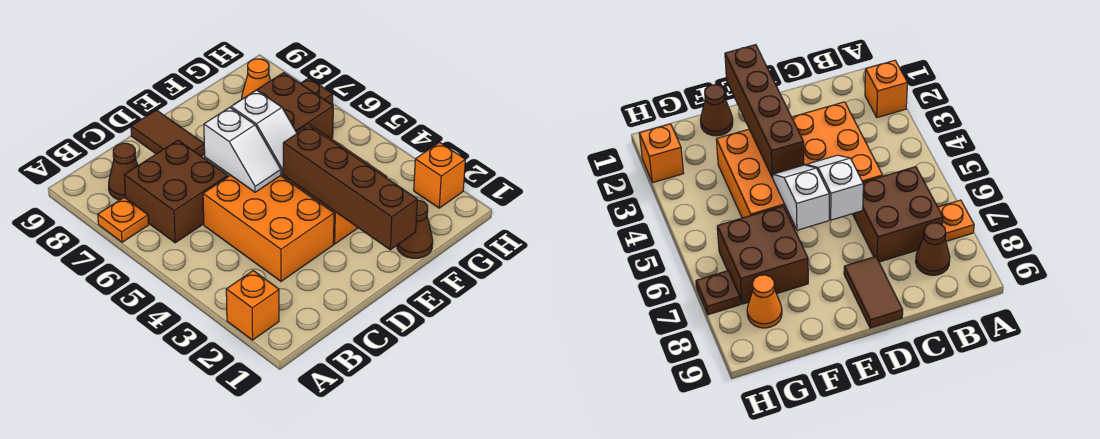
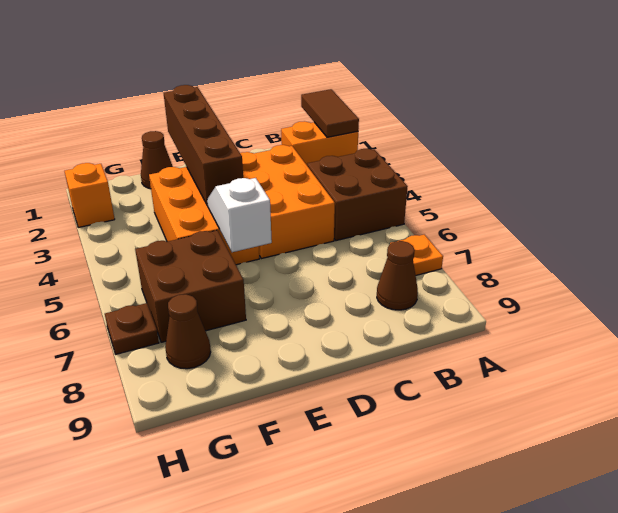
orange 1x1 brick [226,271,279,340] -> orange 1x2 brick [281,121,358,165]
brown 2x2 brick [124,140,228,243] -> brown 2x2 brick moved to [307,149,408,241]
white 1x2 slope [204,108,281,192] -> none
brown 1x2 tile [131,110,205,156] -> brown 1x2 tile moved to [301,89,359,137]
orange 1x1 cone [242,59,271,99] -> brown 1x1 cone [165,294,211,369]

